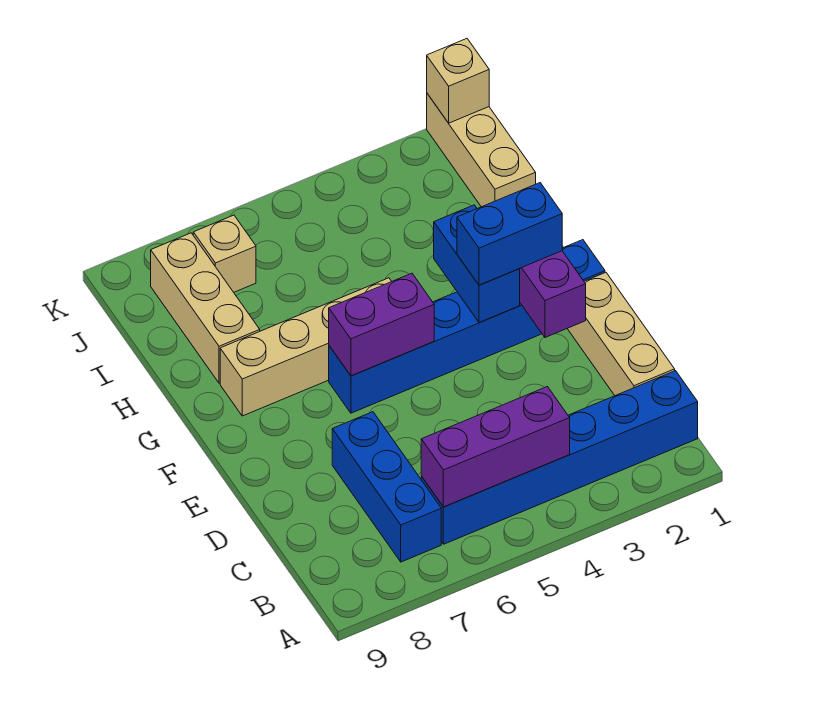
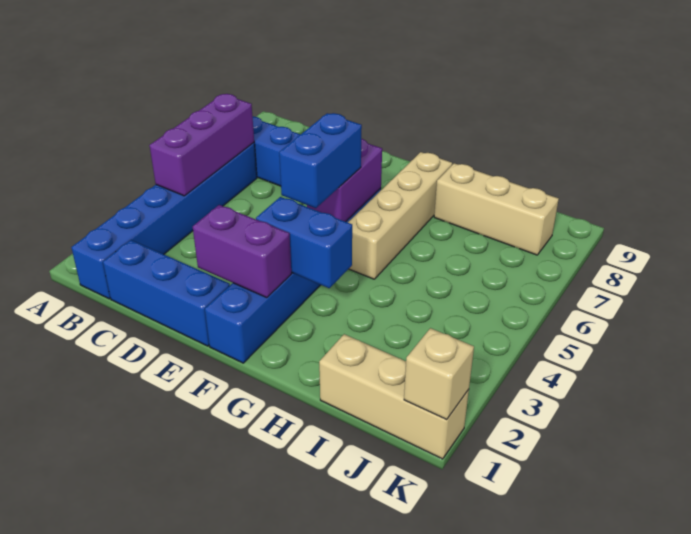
tan 1x3 brick [567,273,675,396] -> blue 1x3 brick [103,240,230,346]
blue 1x2 brick [457,183,562,285] -> blue 1x2 brick moved to [279,113,362,208]
tan 1x1 brick [193,215,256,292] -> none

